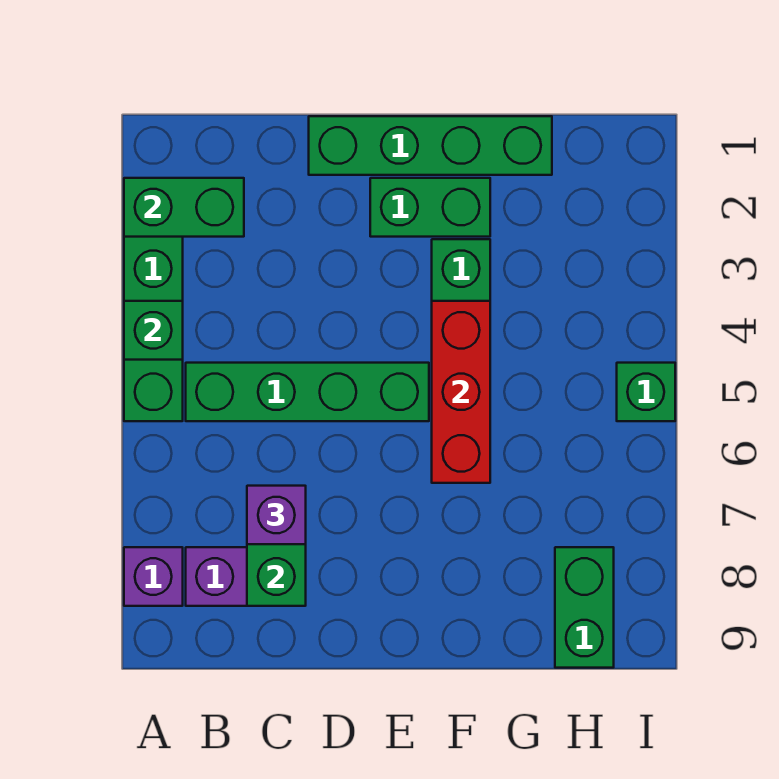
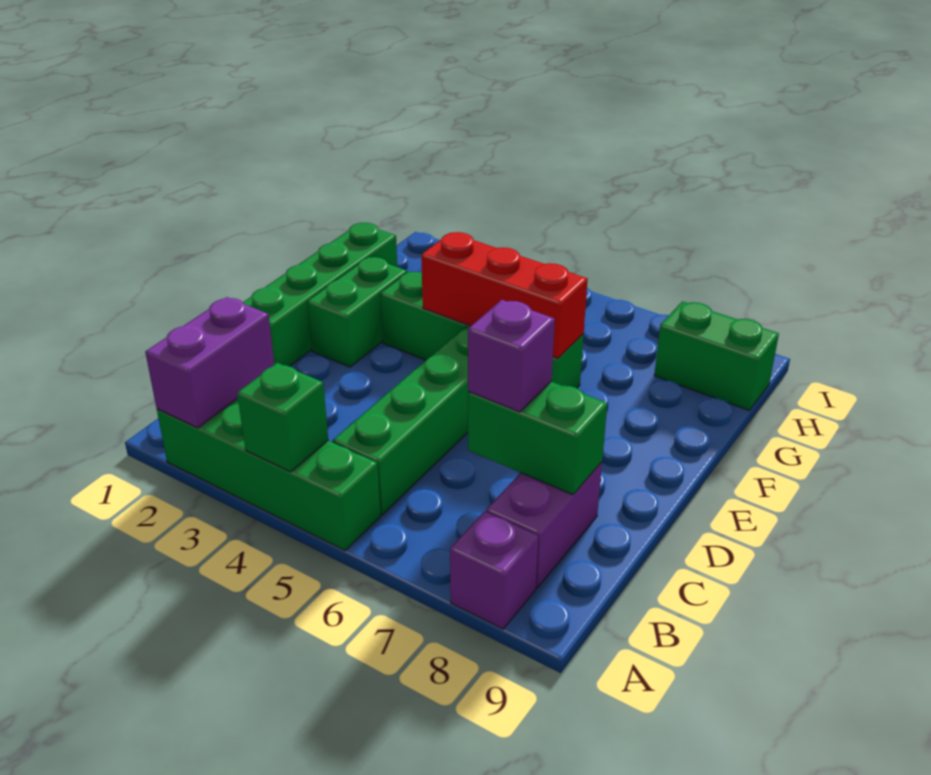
green 1x2 brick [124,178,244,237] -> purple 1x2 brick [145,297,274,428]
green 1x1 brick [617,363,675,421] -> none

